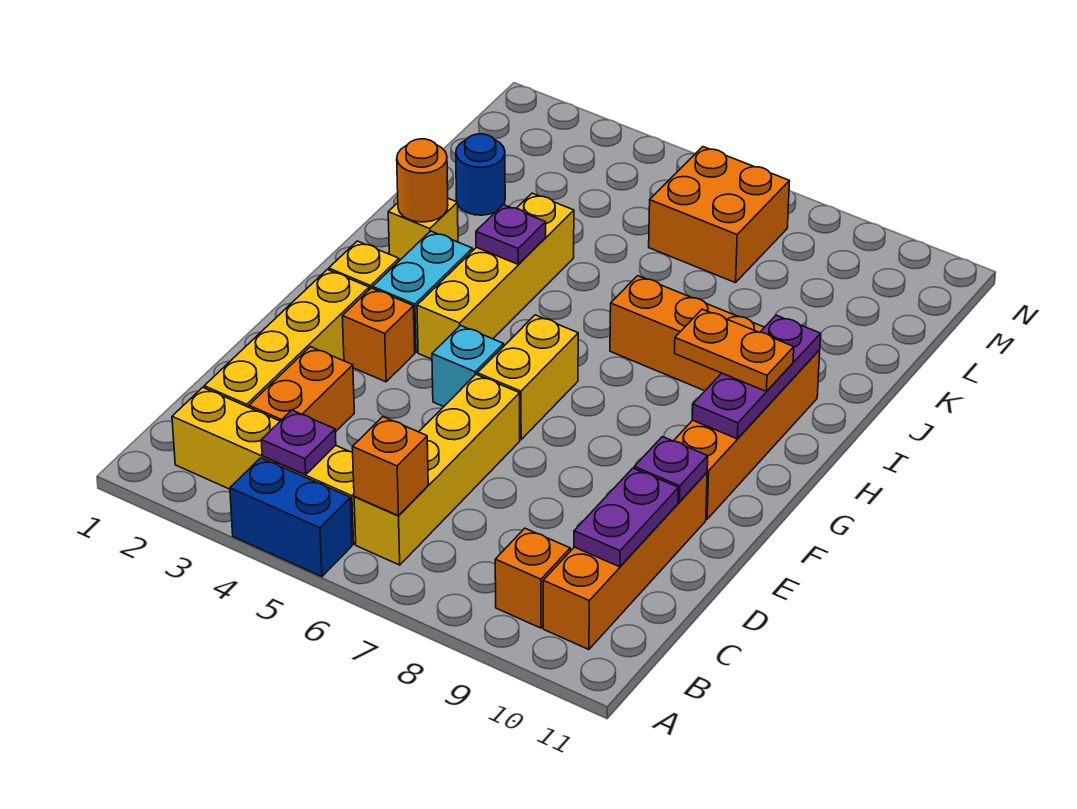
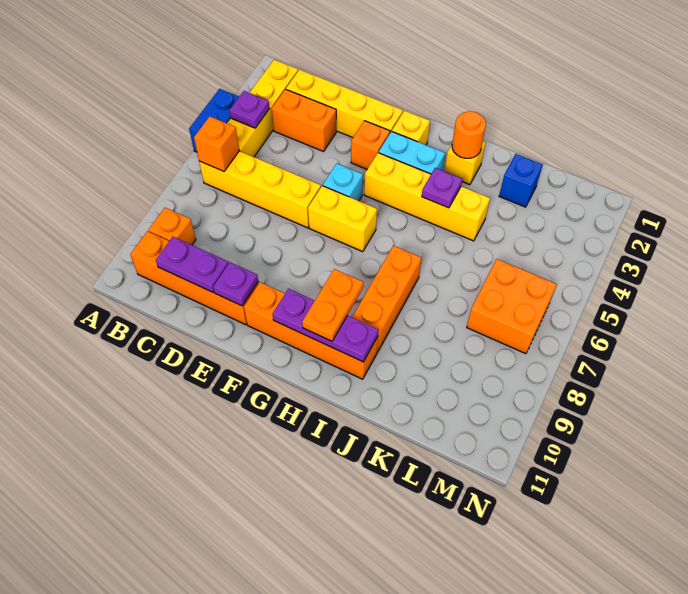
blue 1x1 round brick [456,134,505,215] -> blue 1x1 brick [499,154,543,207]

